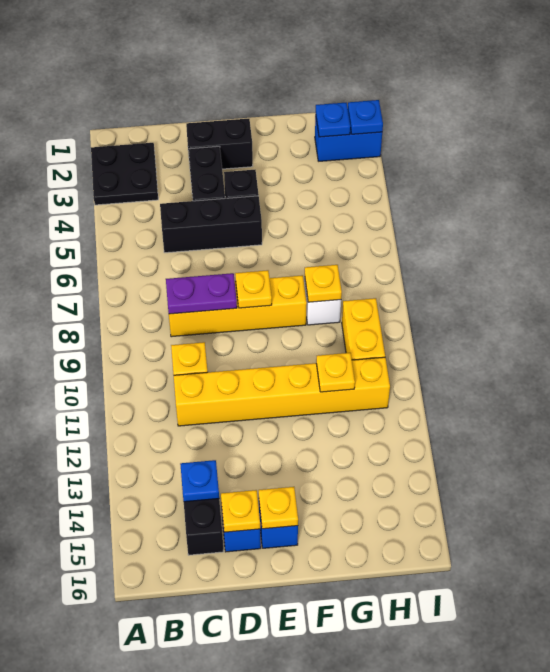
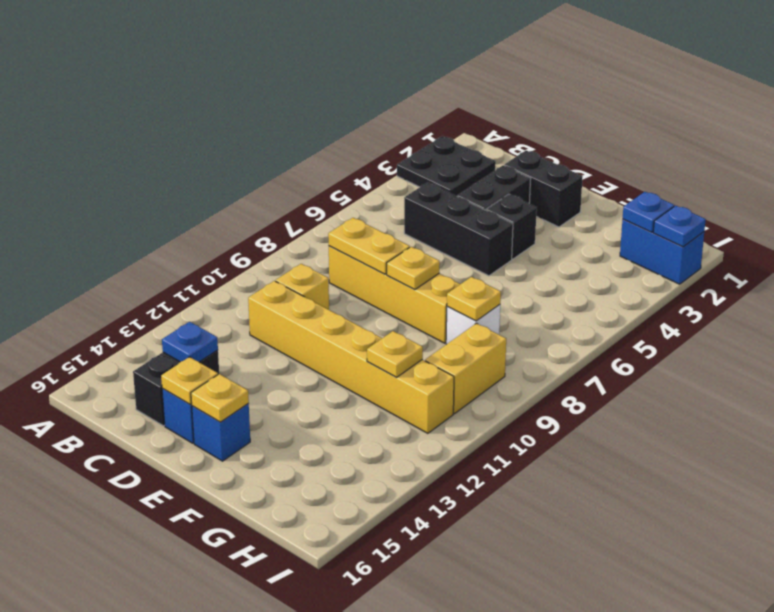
purple 1x2 plate [166,273,237,314] -> yellow 1x2 plate [328,218,410,274]

